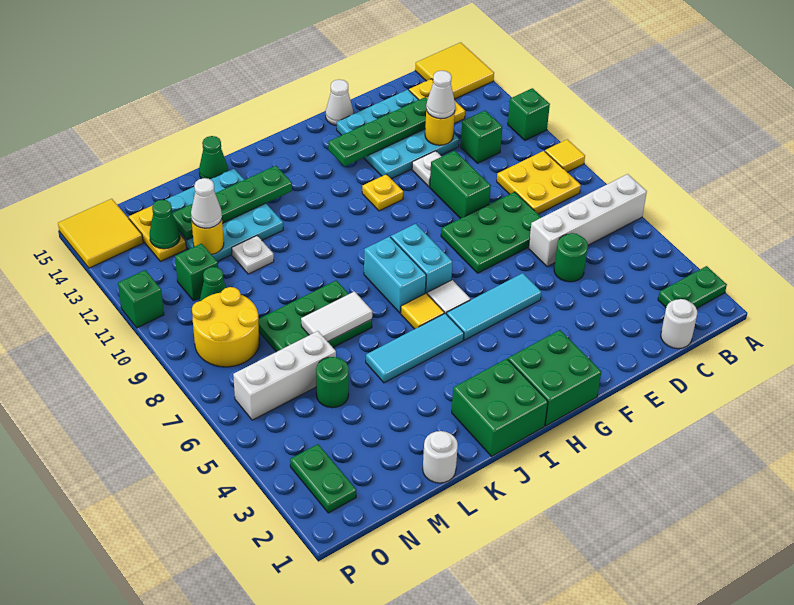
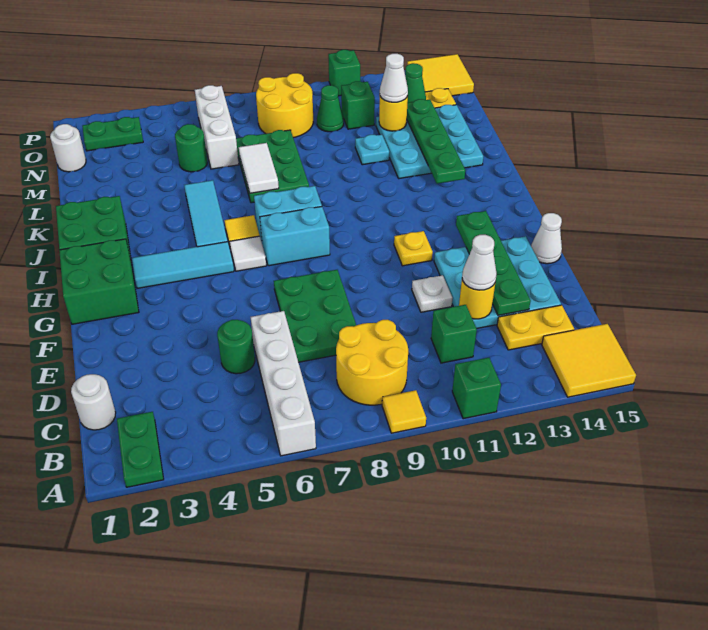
yellow 2x2 plate [497,151,581,214] -> yellow 2x2 round brick [336,320,408,405]
green 1x2 brick [430,151,491,219] -> none
cyan 1x3 tile [447,273,541,340] -> cyan 1x3 tile turned to [132,242,234,288]
green 1x1 cone [199,136,228,179] -> none
white 1x1 round brick [423,431,458,483] -> white 1x1 round brick moved to [50,124,86,172]
white 1x1 plate [232,236,274,274] -> cyan 1x1 plate [355,134,389,165]

